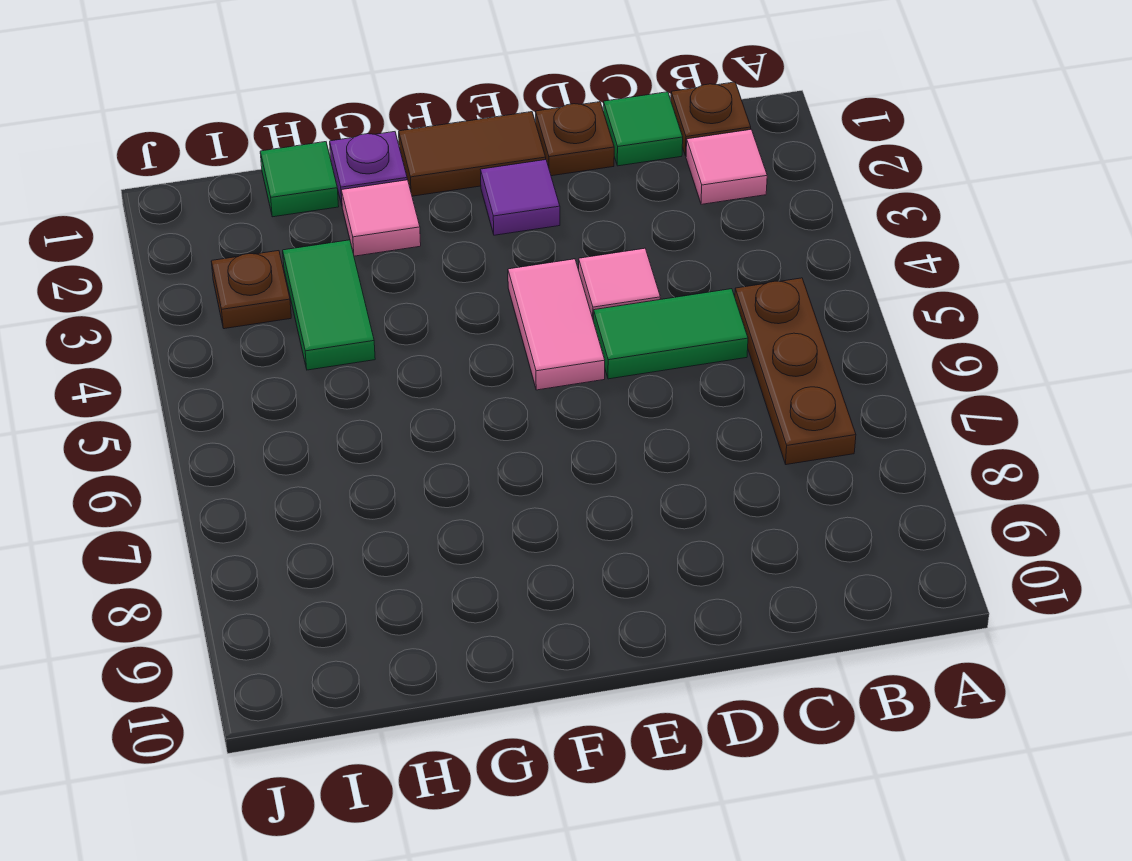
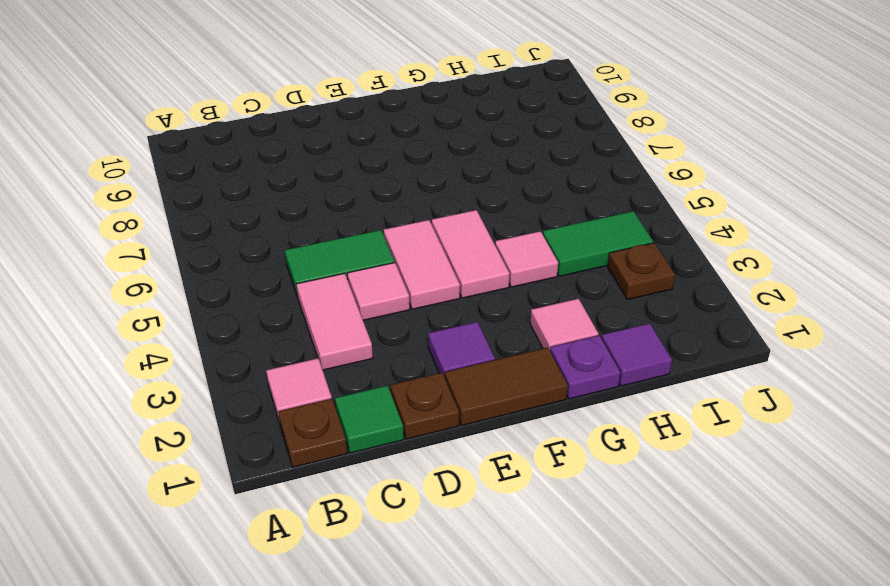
brown 1x3 plate [735,278,856,465] -> none
none -> pink 1x2 tile [296,273,373,370]
none -> pink 1x2 tile [432,210,510,298]
none -> pink 1x1 tile [495,231,558,287]
green 1x1 tile [260,142,339,217] -> purple 1x1 tile [602,323,672,386]
green 1x2 tile [283,240,375,370] -> green 1x2 tile turned to [543,211,653,276]

